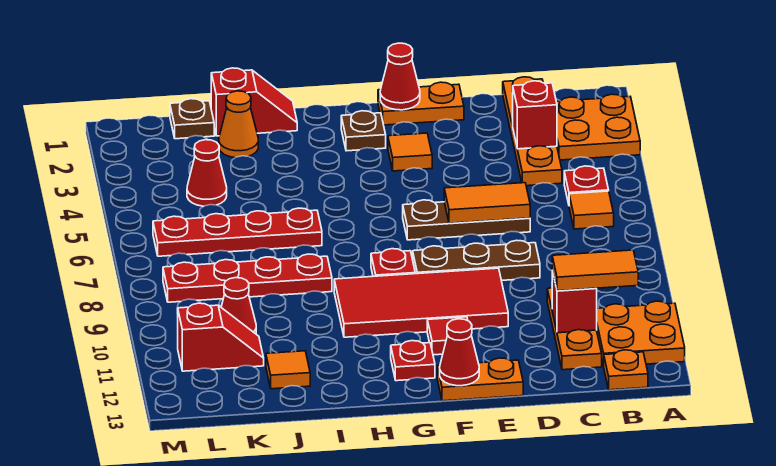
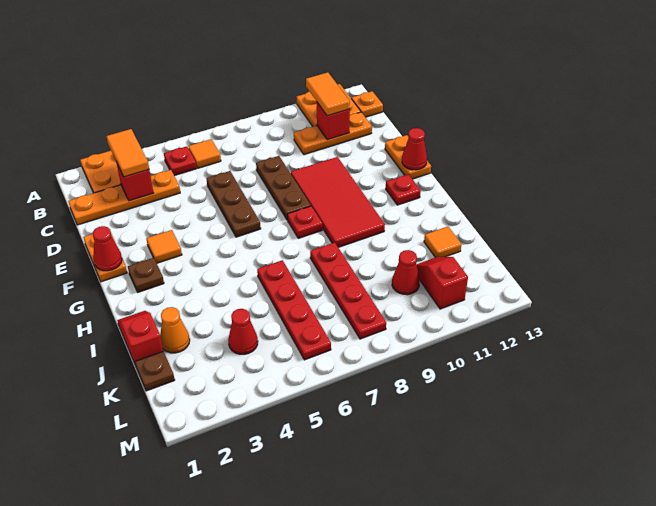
orange 1x2 tile [444,183,530,223] -> orange 1x2 tile moved to [106,129,149,177]
red 1x1 tile [427,317,468,355] -> none

